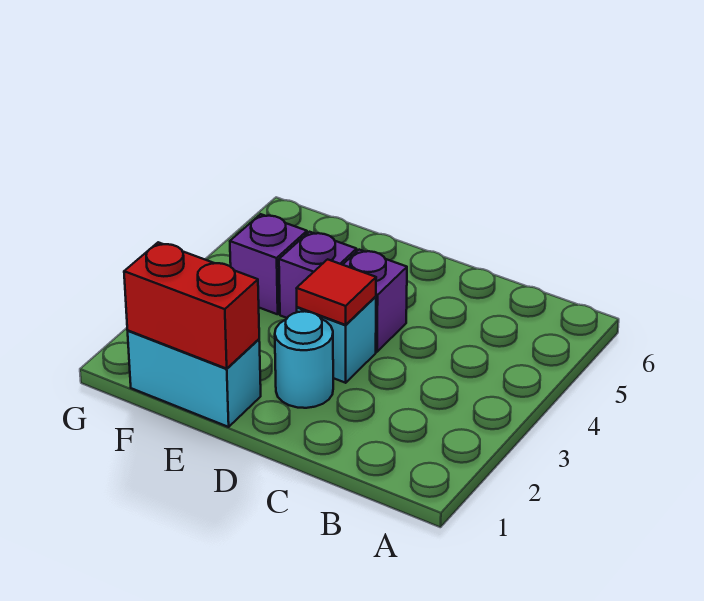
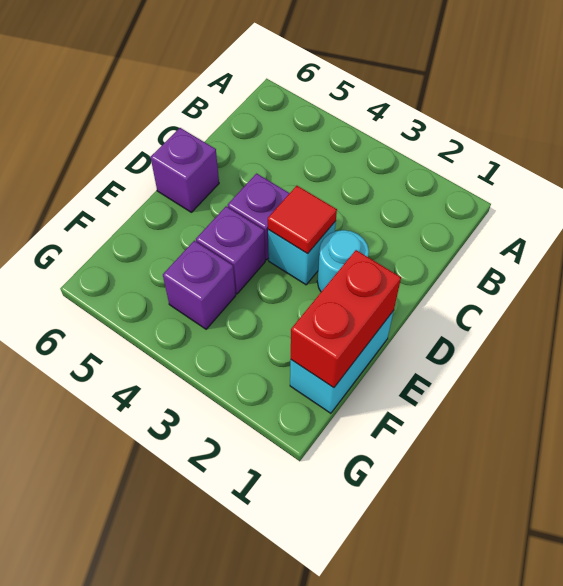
none -> purple 1x1 brick [151,128,219,212]

